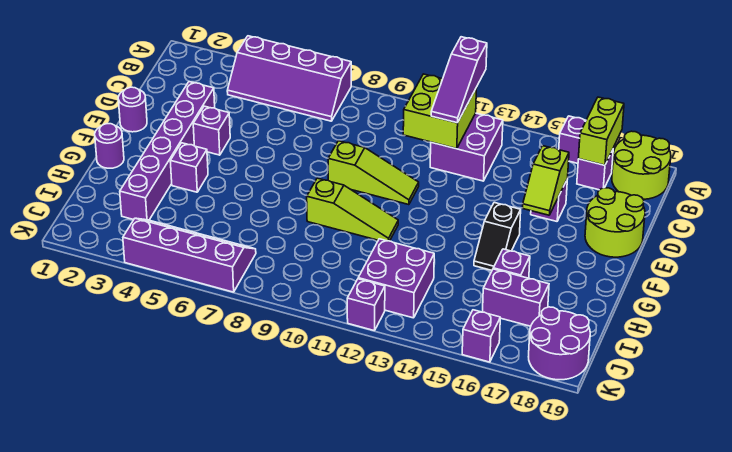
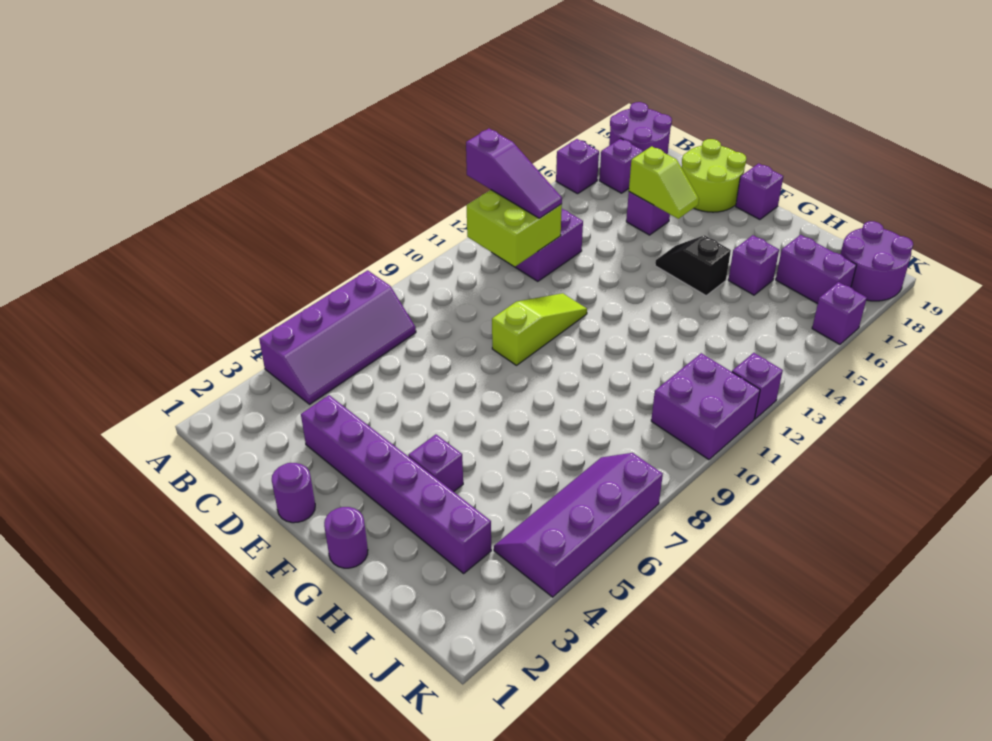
lime 1x2 brick [578,97,624,165] -> none
lime 2x2 round brick [612,131,671,199] -> purple 2x2 round brick [609,102,672,154]
purple 1x1 brick [193,106,230,155] -> purple 1x1 brick moved to [736,163,783,220]
black 1x2 slope [474,203,521,270] -> black 1x2 slope turned to [655,235,731,295]
lime 1x3 slope [307,178,398,241] -> none
purple 2x2 brick [358,239,434,318] -> purple 2x2 brick moved to [651,353,760,460]
purple 1x2 brick [483,269,549,326] -> purple 1x2 brick turned to [776,235,856,304]

